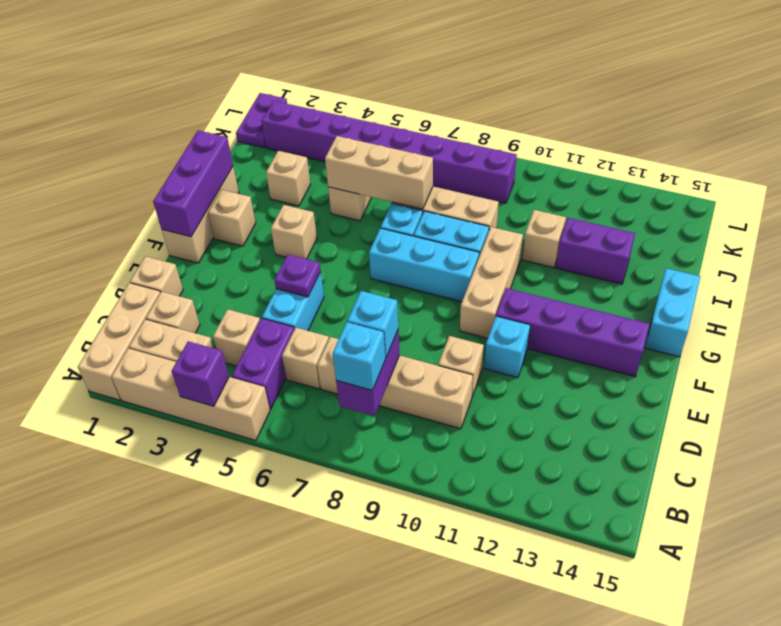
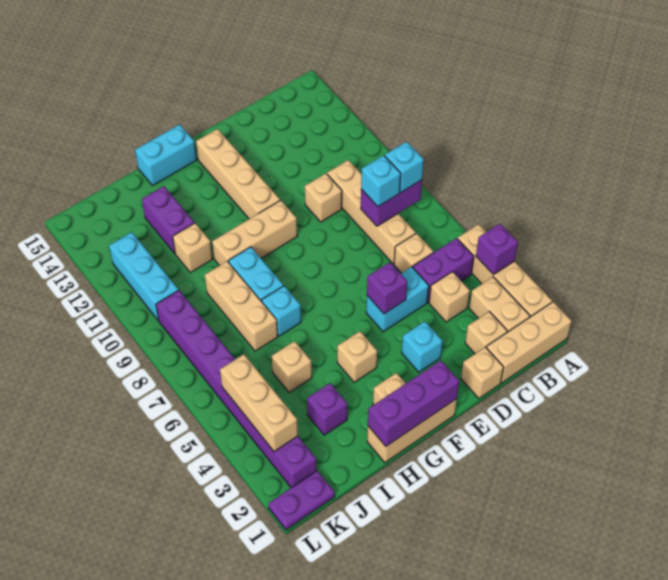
purple 1x1 plate [274,255,321,297] -> purple 1x1 brick [367,262,407,314]
cyan 1x1 brick [484,316,530,378] -> cyan 1x1 brick moved to [402,321,443,372]
purple 1x4 brick [496,288,650,377] -> tan 1x4 brick [196,129,280,219]
cyan 1x3 brick [369,228,479,302] -> cyan 1x3 brick moved to [109,232,178,321]
tan 1x1 brick [266,151,311,206] -> purple 1x1 brick [307,383,347,435]
tan 1x3 brick [325,136,433,209] -> tan 1x3 brick moved to [220,354,298,451]

